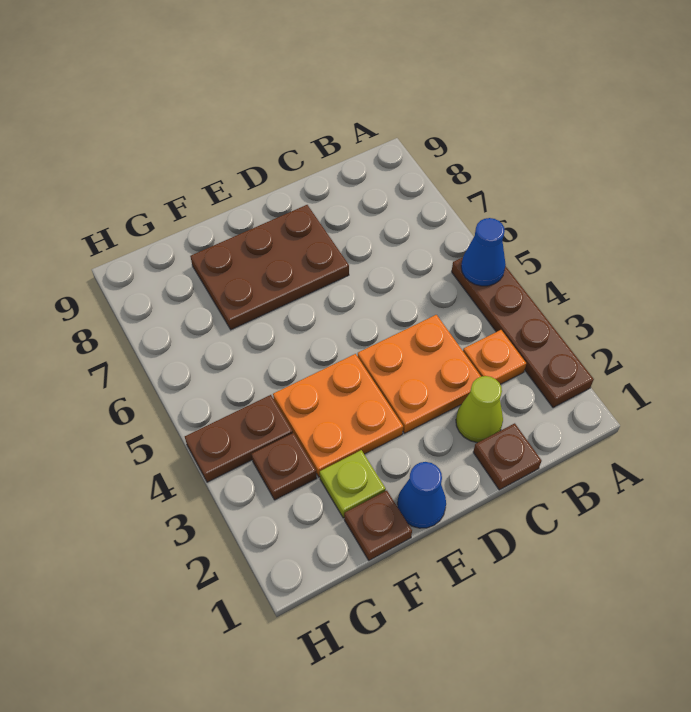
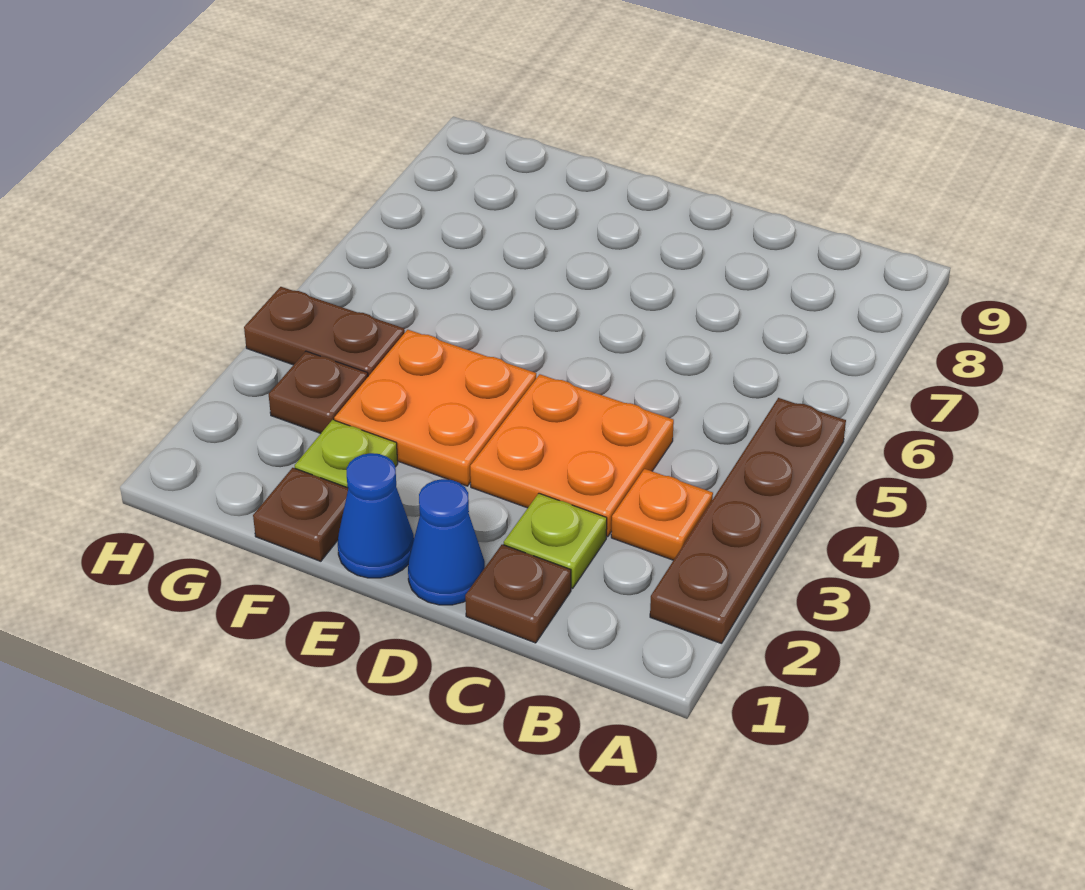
blue 1x1 cone [461,218,506,286] -> blue 1x1 cone moved to [408,479,485,605]
lime 1x1 cone [456,376,503,443] -> lime 1x1 plate [504,493,607,589]
brown 2x3 plate [190,205,349,330] -> none

